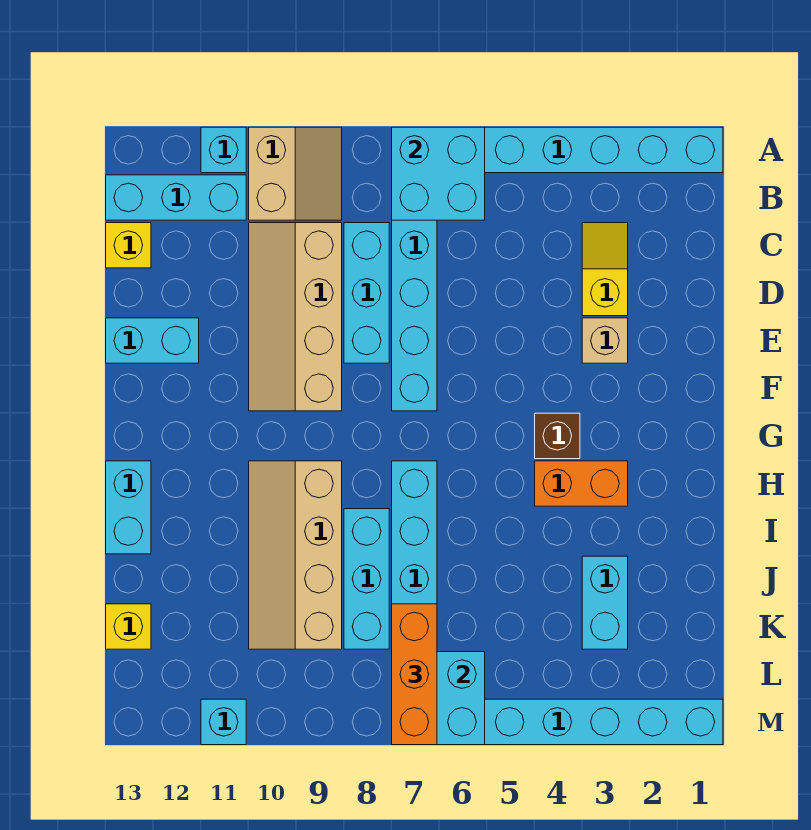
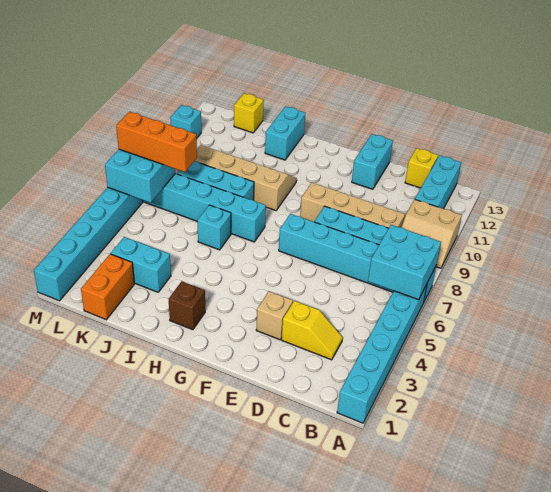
cyan 1x1 brick [201,127,246,173] -> cyan 1x1 brick moved to [197,205,231,250]
brown 1x1 brick [535,413,580,459] -> brown 1x1 brick moved to [169,281,205,330]
orange 1x2 brick [535,461,628,506] -> orange 1x2 brick moved to [81,254,134,320]
cyan 1x2 brick [106,461,151,554] -> cyan 1x2 brick turned to [265,106,306,160]

